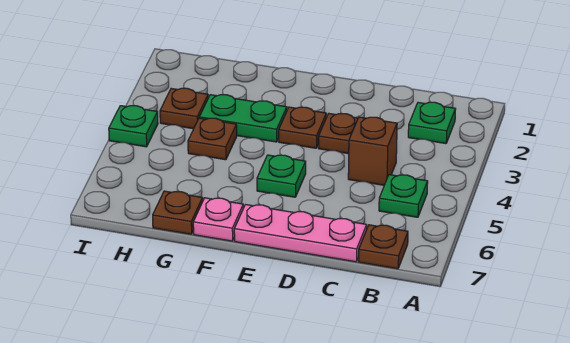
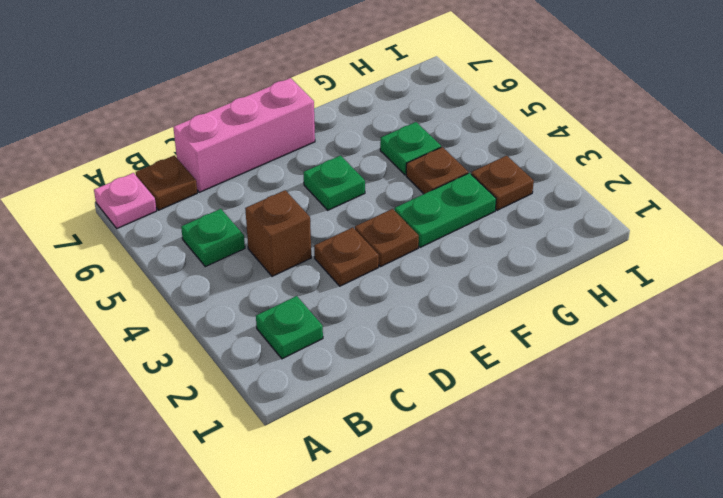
pink 1x3 plate [234,205,367,262] -> pink 1x3 brick [173,78,315,192]
pink 1x1 plate [193,198,243,241] -> pink 1x1 plate moved to [94,173,156,228]
brown 1x1 plate [153,191,203,234] -> none
green 1x1 plate [109,106,158,147] -> green 1x1 plate moved to [380,122,441,175]

